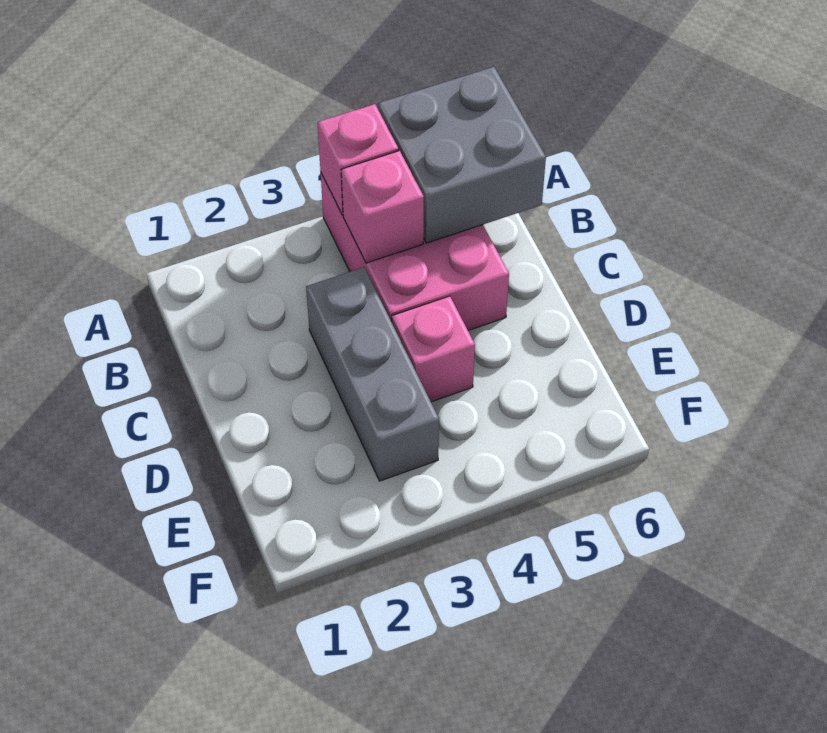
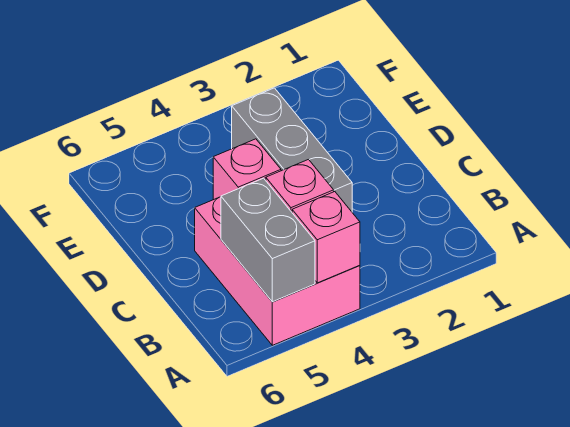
grey 2x2 brick [378,67,546,243] -> grey 1x2 brick [221,178,315,302]

